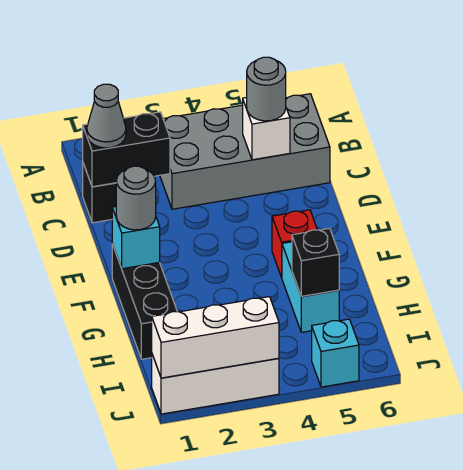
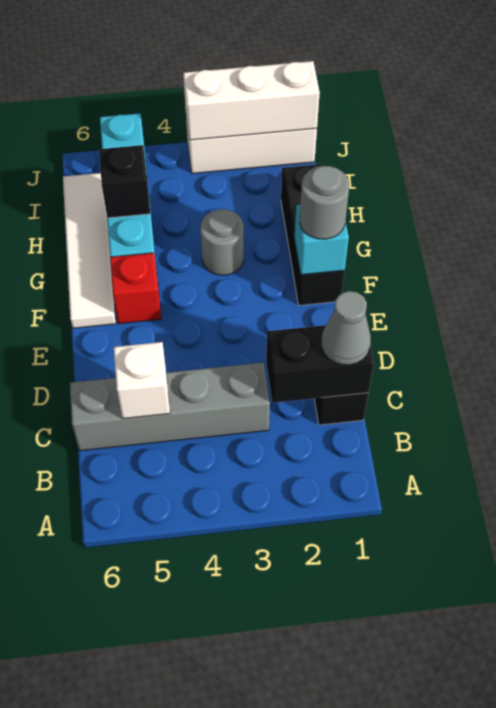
grey 2x4 brick [160,94,330,209] -> grey 1x4 brick [70,363,270,451]
grey 1x1 round brick [247,57,286,121] -> grey 1x1 round brick moved to [200,209,244,275]
none -> white 1x4 tile [63,173,116,328]

